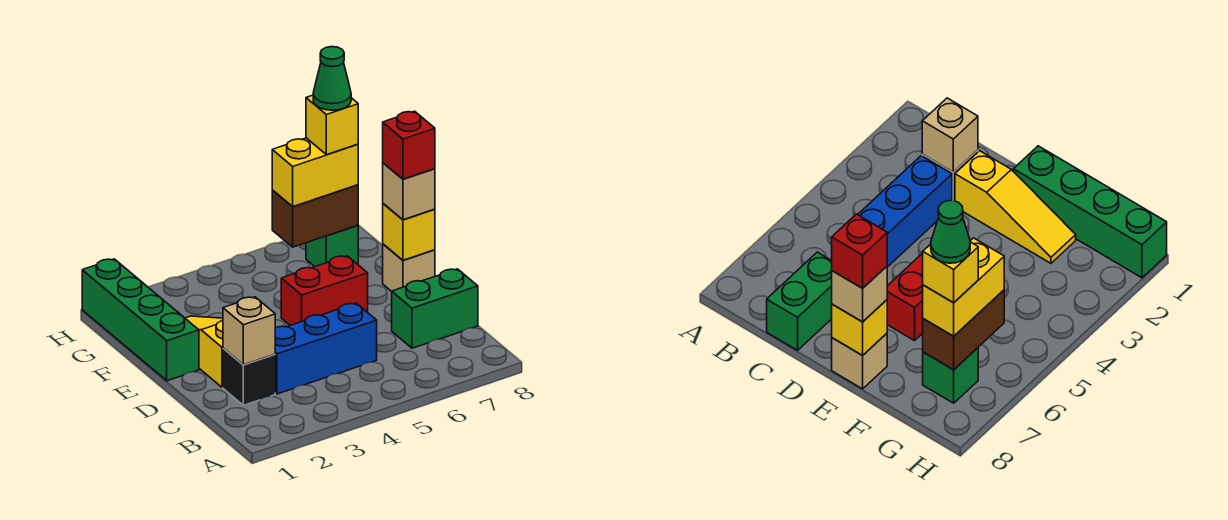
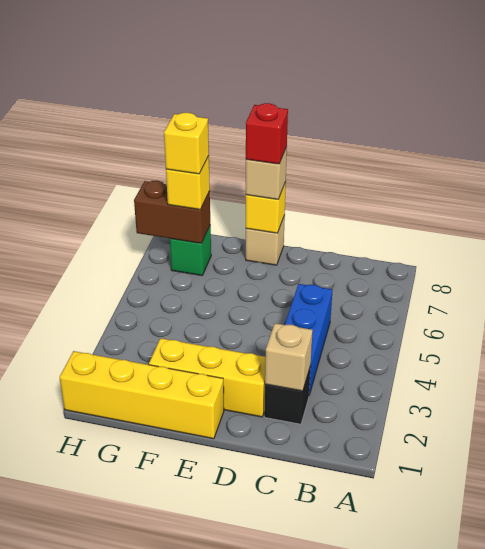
green 1x2 brick [392,269,478,348] -> none
yellow 1x3 slope [185,316,223,387] -> yellow 1x3 brick [149,338,266,417]
green 1x4 brick [82,259,199,381] -> yellow 1x4 brick [60,351,224,439]
red 1x2 brick [281,256,368,325] -> none
brown 1x2 brick [272,185,358,247] -> brown 1x2 brick turned to [134,181,210,243]
yellow 1x2 brick [272,138,358,207] -> yellow 1x1 brick [166,156,210,210]
green 1x1 cone [313,47,351,110] -> none

